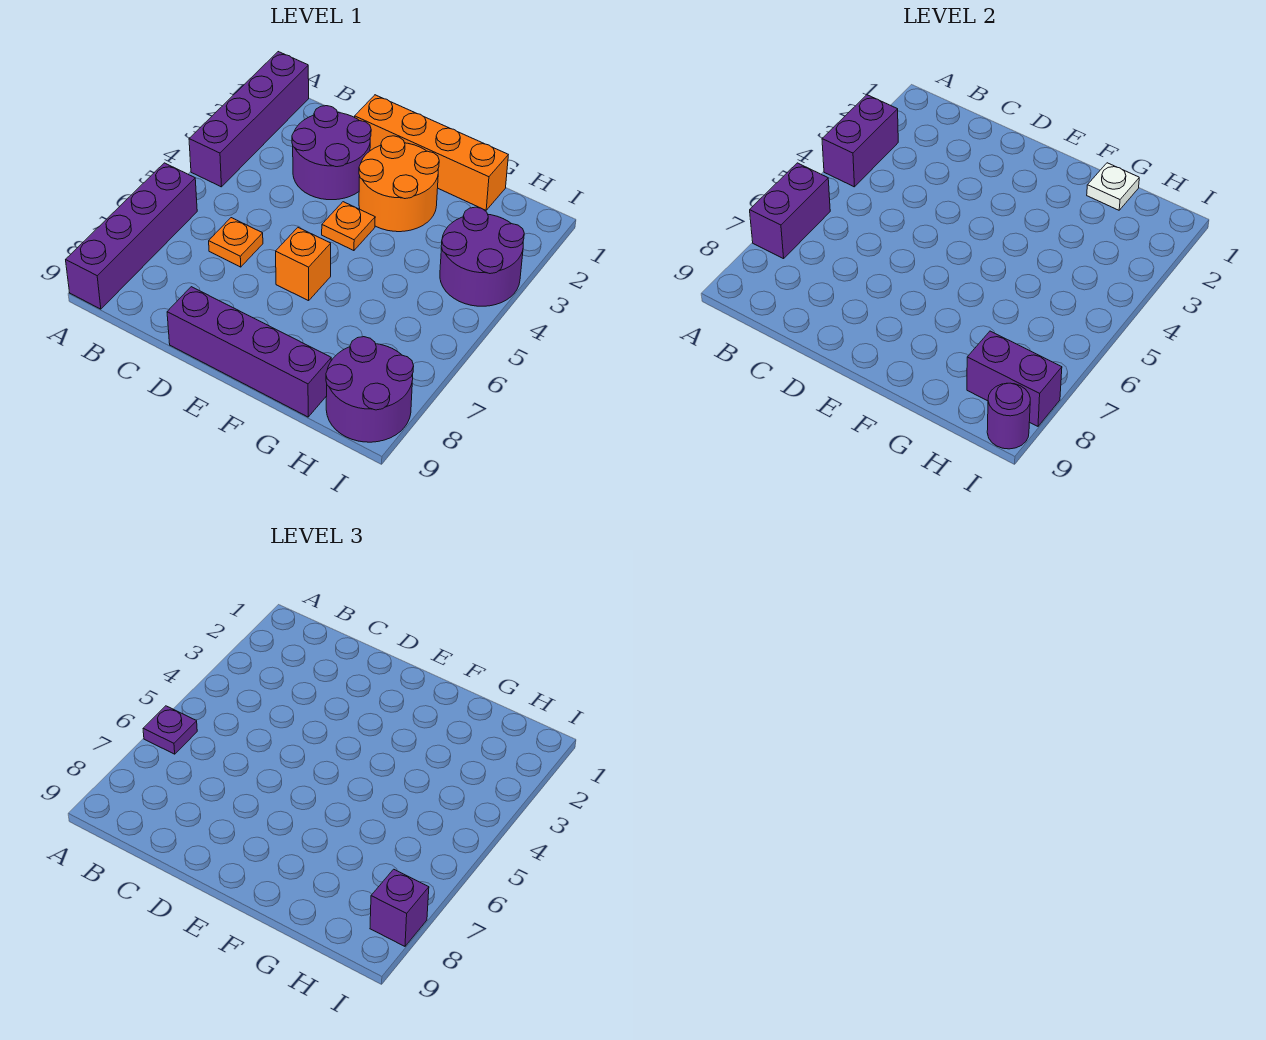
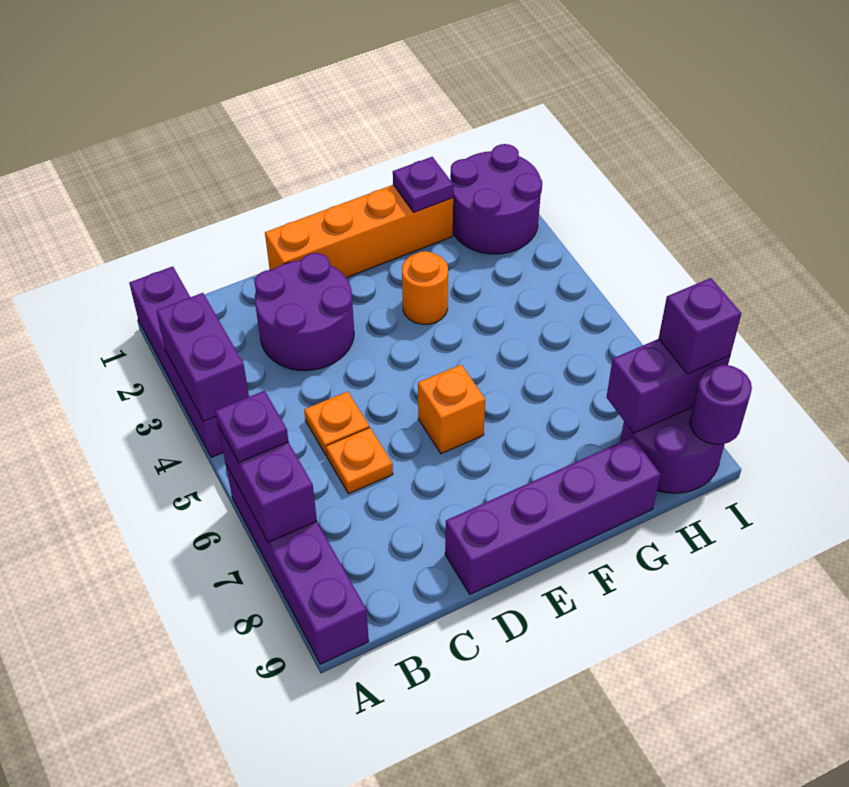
orange 2x2 round brick [359,136,439,232] -> orange 1x1 round brick [402,251,448,324]
orange 1x1 plate [322,202,375,251] -> orange 1x1 plate moved to [304,391,369,456]
white 1x1 plate [1087,163,1139,210] -> purple 1x1 plate [393,157,454,212]
purple 2x2 round brick [440,207,524,306] -> purple 2x2 round brick moved to [450,144,542,254]

